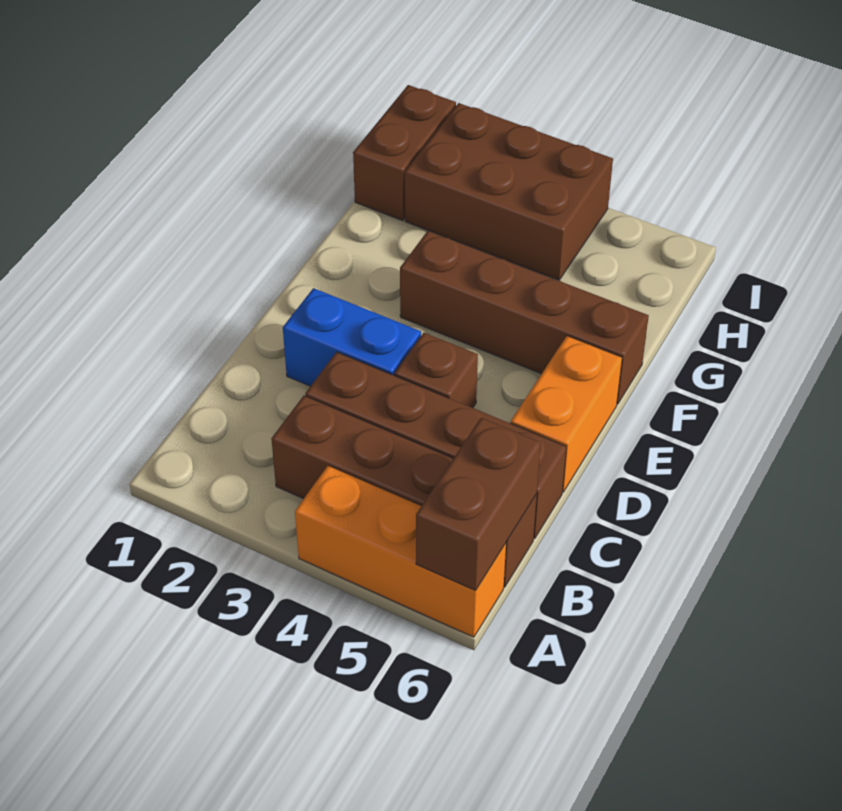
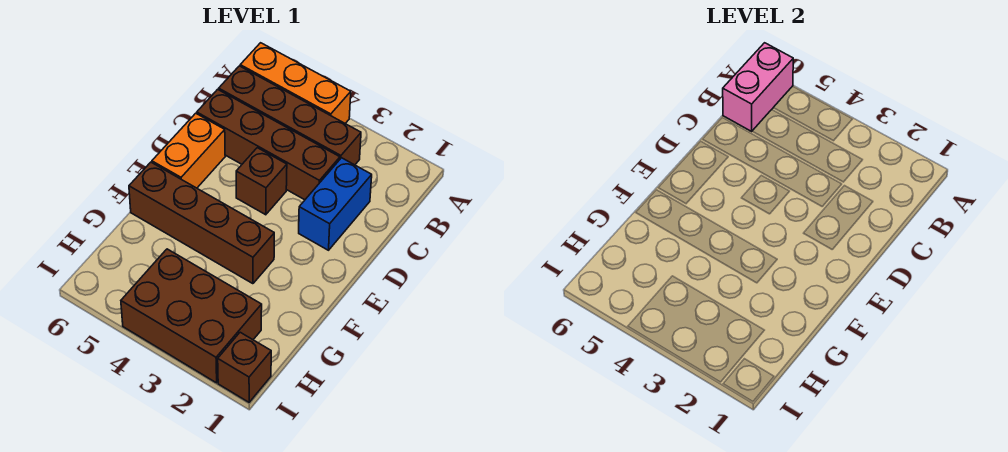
brown 1x2 brick [416,418,541,590] -> pink 1x2 brick [723,43,793,131]
blue 1x2 brick [283,288,421,386] -> blue 1x2 brick turned to [299,158,372,250]
brown 1x2 brick [353,85,456,220] -> brown 1x1 brick [218,332,271,402]

